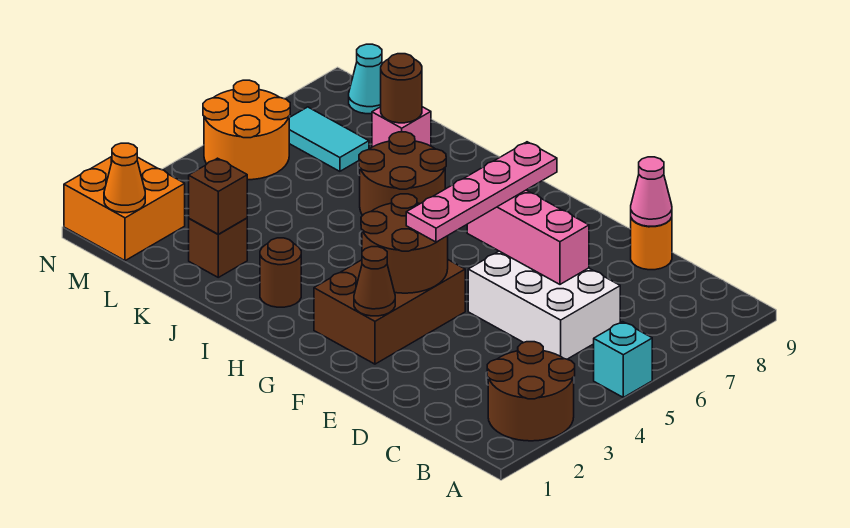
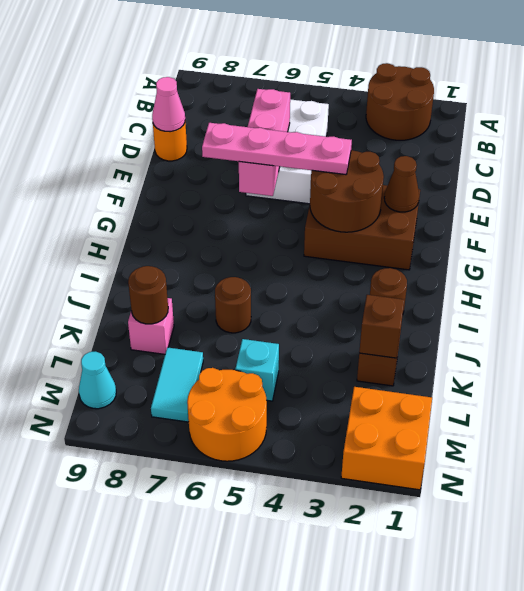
cyan 1x1 brick [594,322,652,397] -> cyan 1x1 brick moved to [235,339,279,401]
brown 2x2 round brick [359,132,446,215] -> brown 1x1 round brick [215,277,251,333]
orange 1x1 cone [104,143,145,213] -> none

